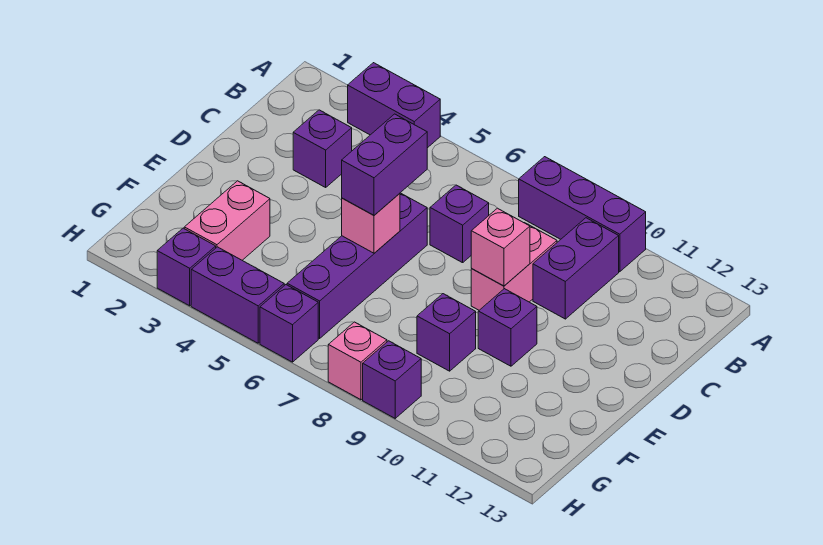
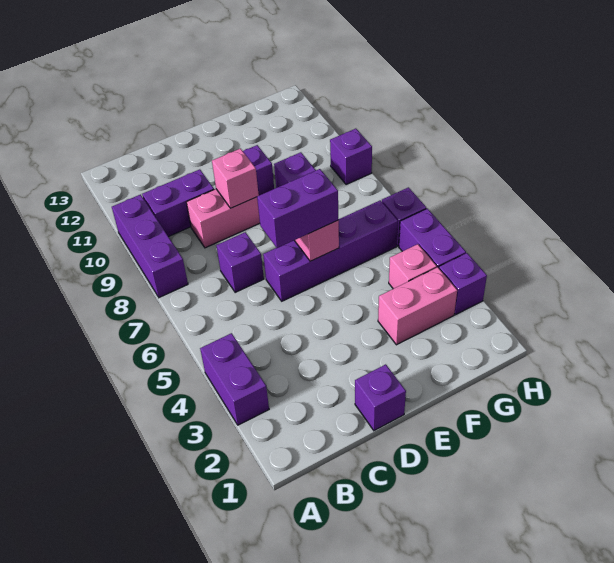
purple 1x1 brick [293,110,352,187] -> purple 1x1 brick moved to [355,364,406,431]
pink 1x1 brick [328,322,387,400] -> pink 1x1 brick moved to [389,244,437,289]

